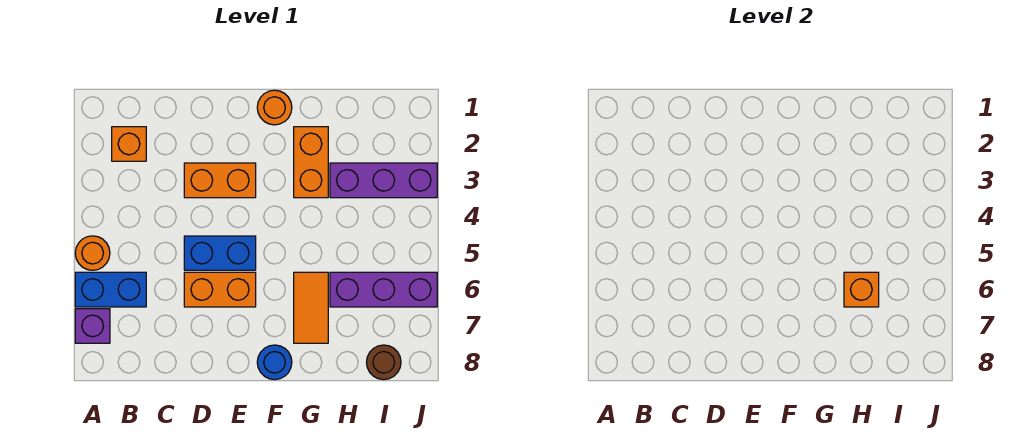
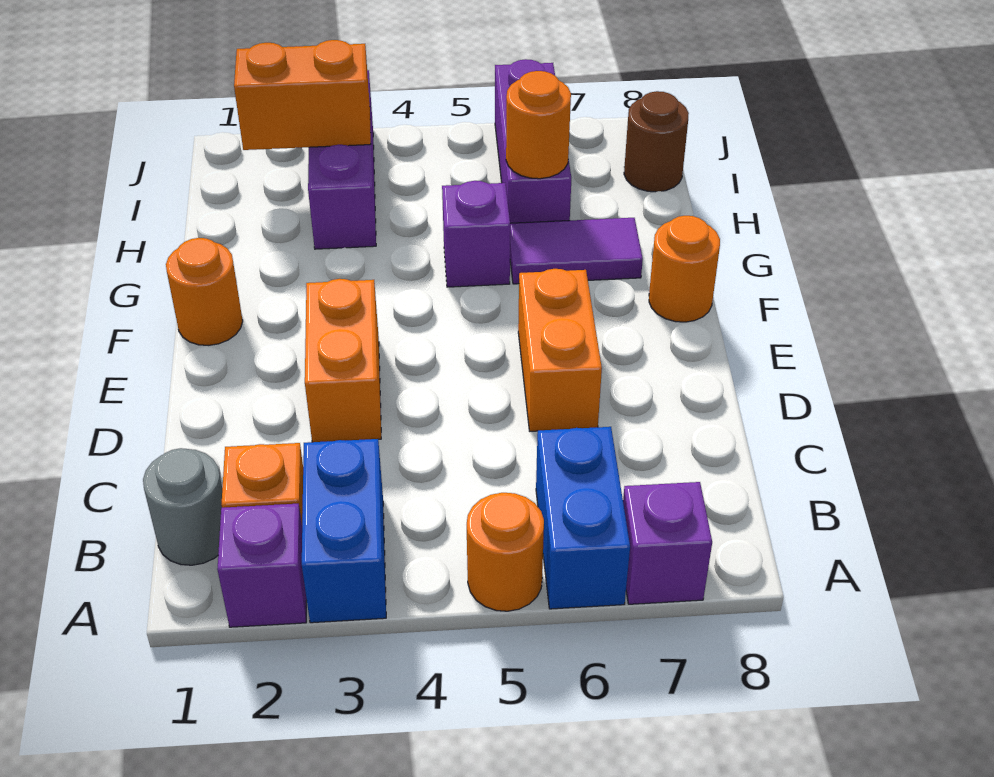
none -> purple 1x1 brick [217,504,307,627]
none -> grey 1x1 round brick [143,448,222,565]
blue 1x2 brick [184,236,256,270] -> blue 1x2 brick moved to [302,439,386,623]
blue 1x1 round brick [257,345,292,380] -> orange 1x1 round brick [649,216,720,322]
orange 1x2 brick [294,127,328,198] -> orange 1x2 brick moved to [234,40,371,150]
none -> purple 1x1 brick [442,181,510,287]
orange 1x2 tile [294,272,328,343] -> purple 1x2 tile [510,218,643,284]
orange 1x1 brick [844,272,879,307] -> orange 1x1 round brick [506,71,571,179]

